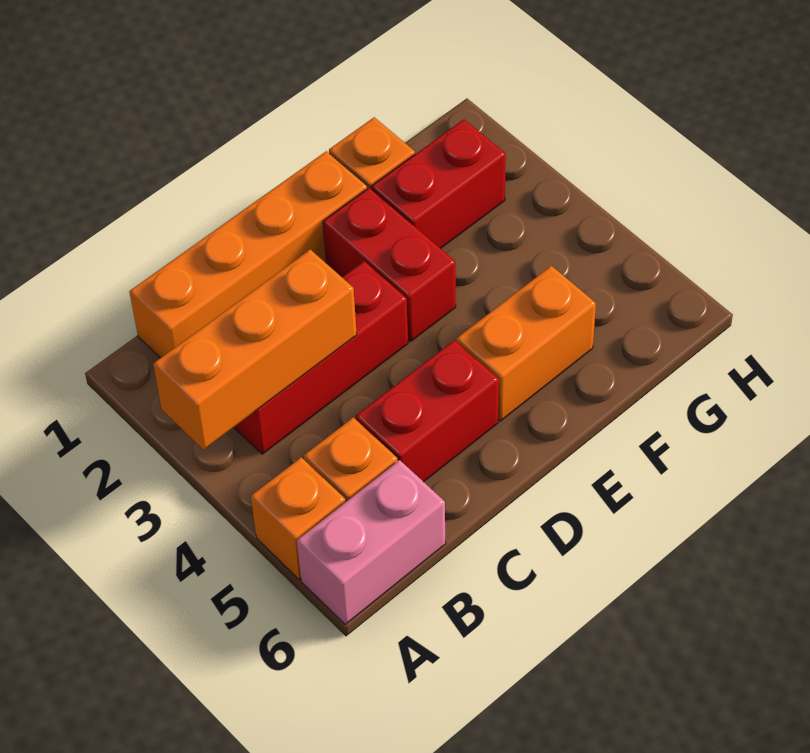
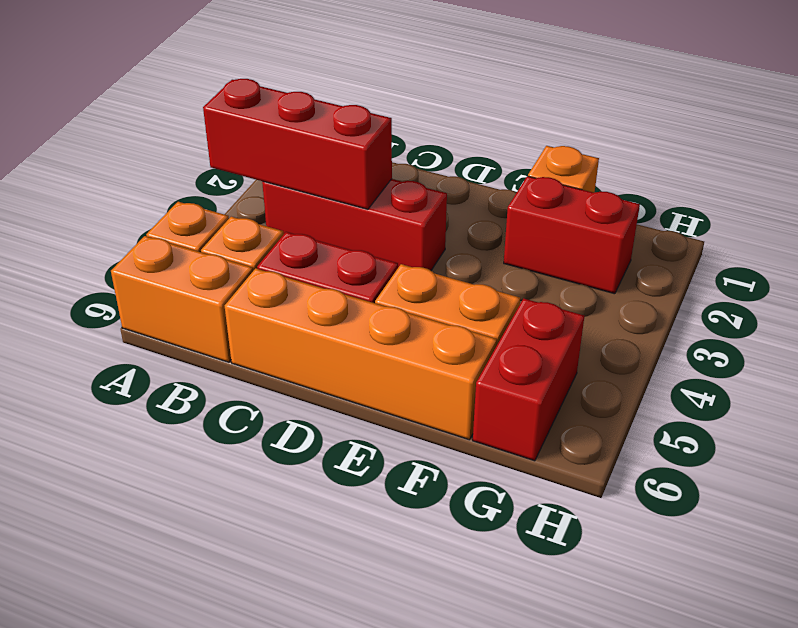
orange 1x3 brick [153,250,357,450] -> red 1x3 brick [203,79,392,209]
pink 1x2 brick [297,460,446,624] -> orange 1x2 brick [111,236,253,362]
orange 1x4 brick [129,151,367,358] -> orange 1x4 brick moved to [225,268,497,440]
red 1x2 brick [323,188,456,342] -> red 1x2 brick moved to [473,298,584,461]

